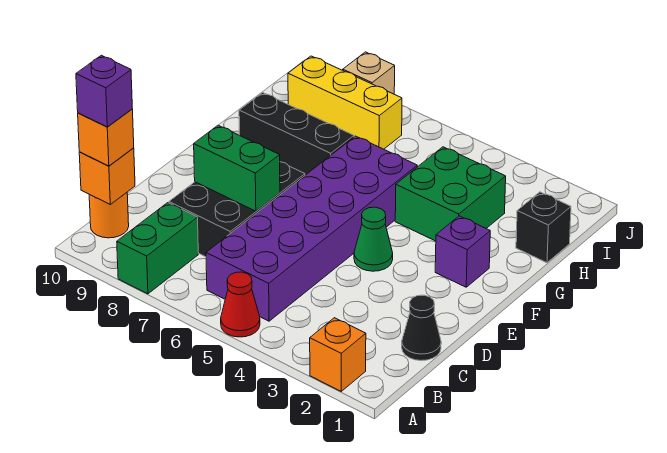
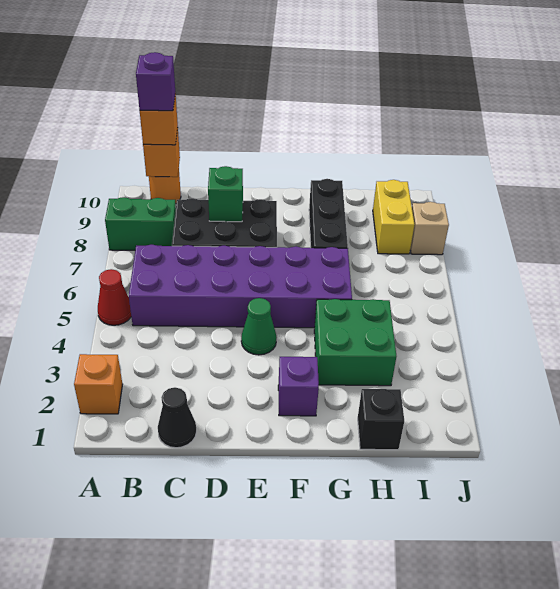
green 1x2 brick [194,125,280,211] -> green 1x1 brick [208,166,243,222]
yellow 1x3 brick [288,56,402,149] -> yellow 1x2 brick [373,180,415,254]

